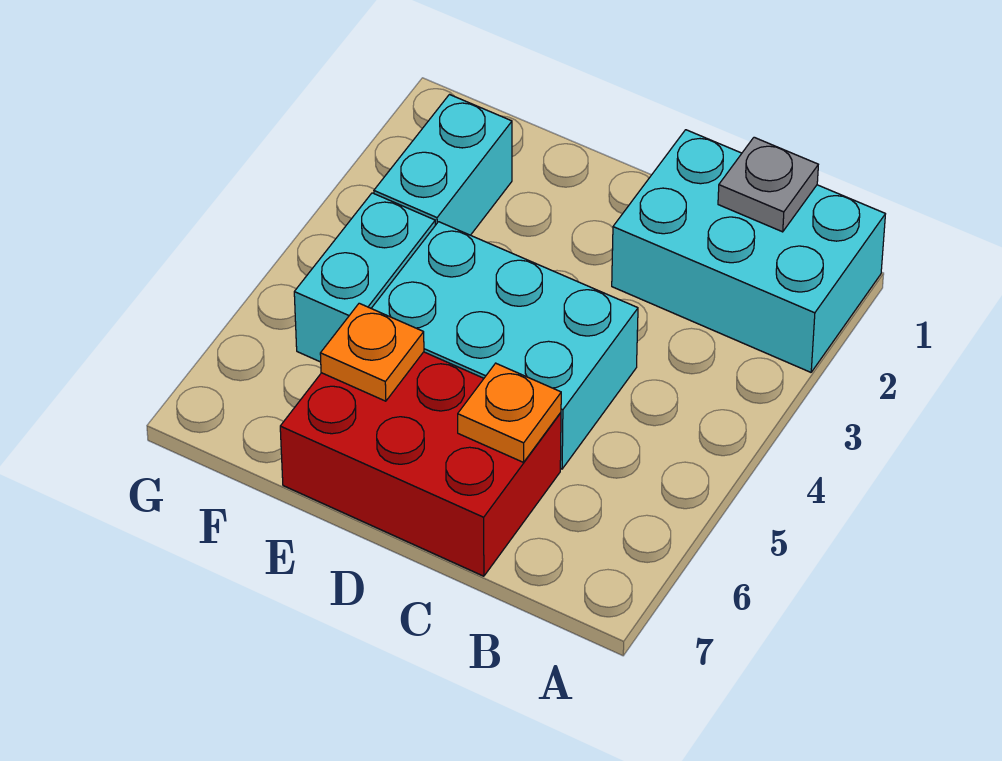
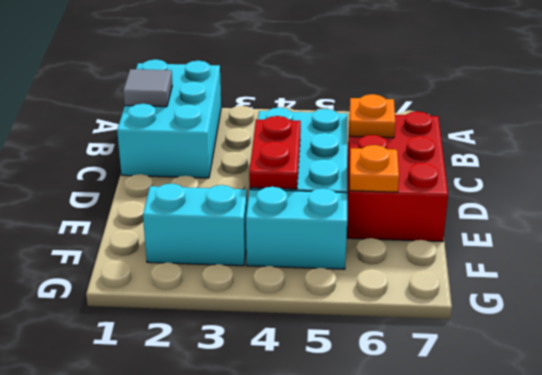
grey 1x1 plate [718,137,818,232] -> grey 1x1 tile [123,69,172,107]
none -> red 1x2 plate [249,116,301,189]

